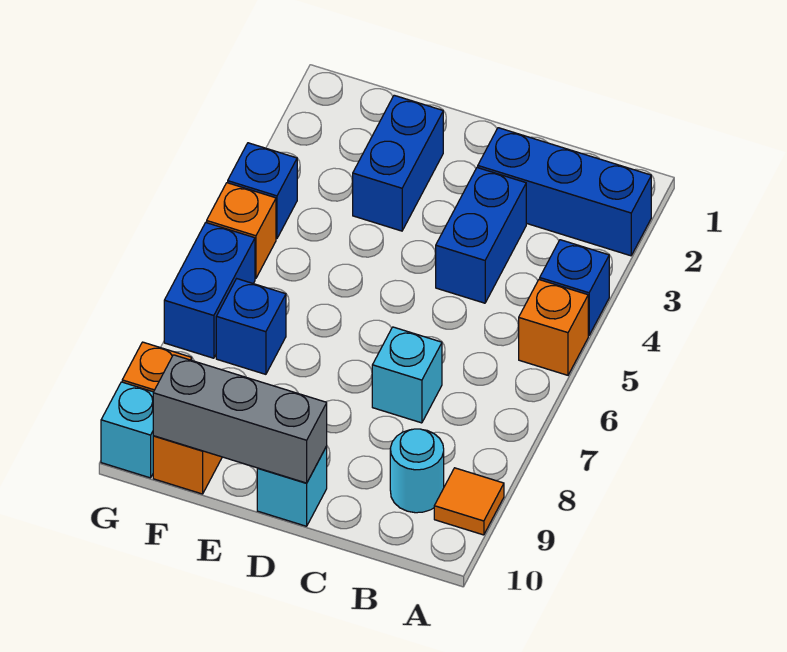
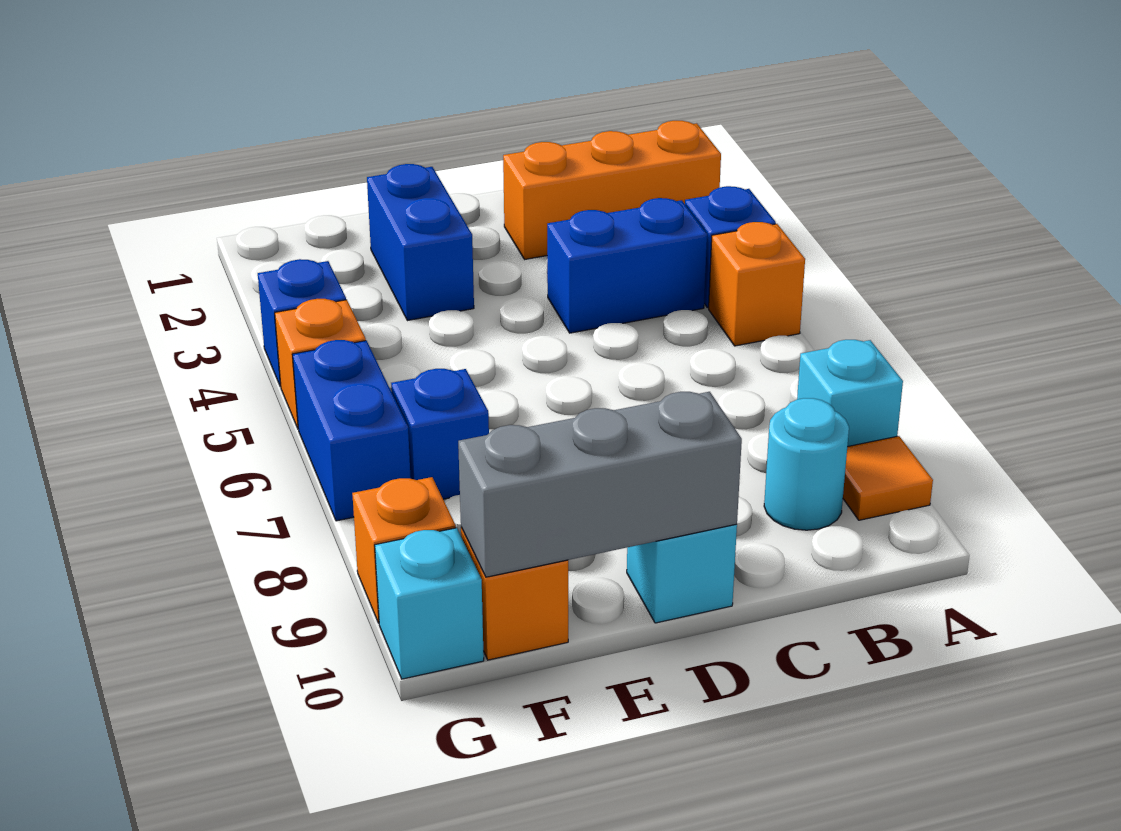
blue 1x3 brick [478,128,651,256] -> orange 1x3 brick [503,121,721,259]
blue 1x2 brick [436,167,526,303] -> blue 1x2 brick turned to [547,198,707,333]
cyan 1x1 brick [372,327,442,423] -> cyan 1x1 brick moved to [797,340,903,447]

